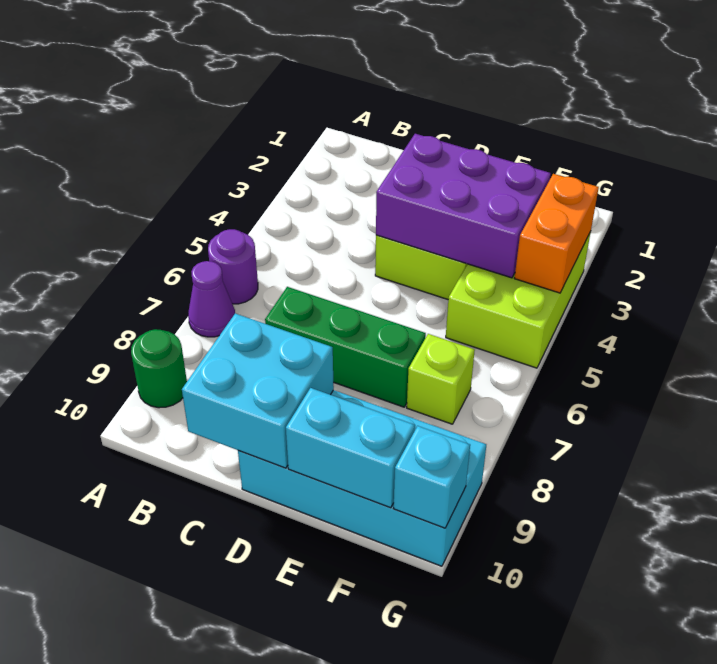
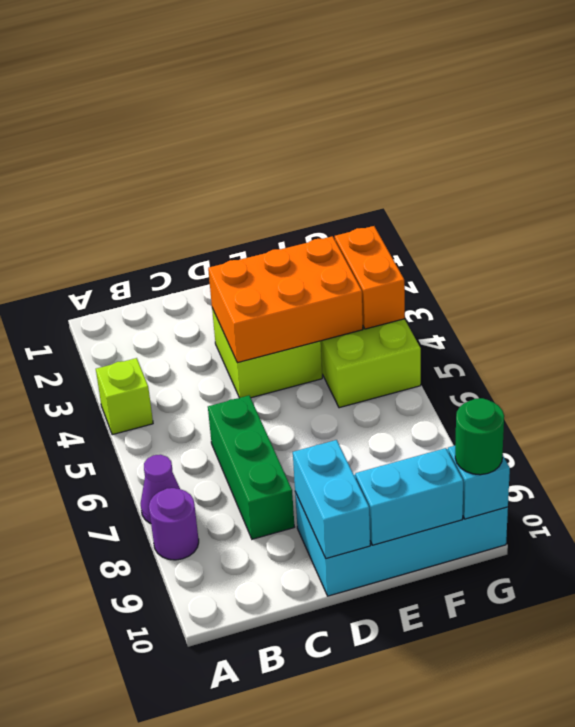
purple 1x1 round brick [208,229,258,304] -> purple 1x1 round brick moved to [149,488,199,560]
green 1x1 round brick [131,329,187,408] -> green 1x1 round brick moved to [455,398,504,475]
green 1x3 brick [265,287,426,407] -> green 1x3 brick turned to [208,396,294,539]
cyan 2x2 brick [182,313,334,468] -> cyan 1x2 brick [293,440,370,558]
purple 2x3 brick [376,134,551,278] -> orange 2x3 brick [208,236,363,363]
lime 1x1 brick [407,334,475,424] -> lime 1x1 brick moved to [96,358,153,435]

